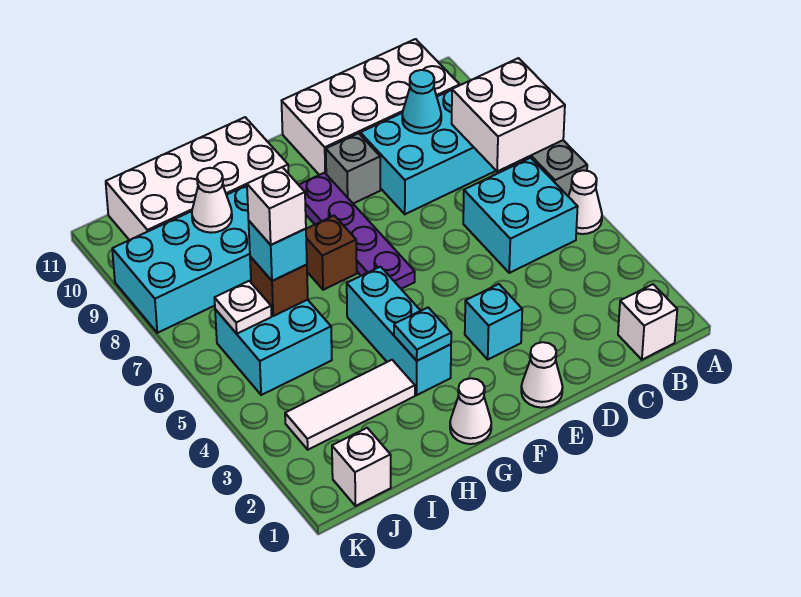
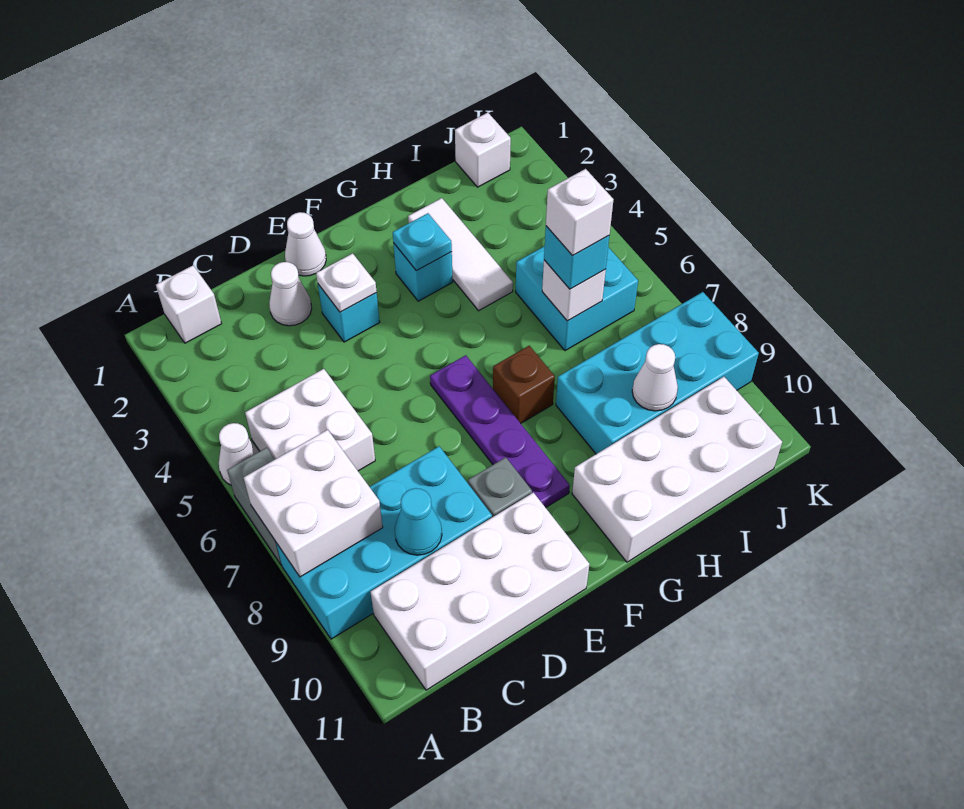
cyan 2x2 brick [463,158,578,273] -> white 2x2 brick [245,369,375,471]
white 1x1 cone [450,378,491,444] -> white 1x1 cone moved to [269,262,312,326]
cyan 1x3 brick [347,267,451,395] -> cyan 1x1 brick [393,243,453,301]
white 1x3 tile [285,360,415,450] -> white 1x3 tile turned to [408,198,513,311]
brown 1x1 brick [250,257,308,316] -> white 1x1 brick [542,260,606,321]
white 1x1 plate [215,281,272,334] -> white 1x1 plate moved to [316,253,377,312]

